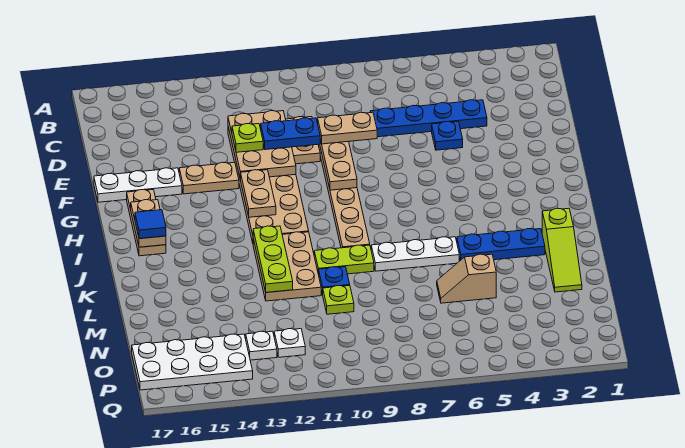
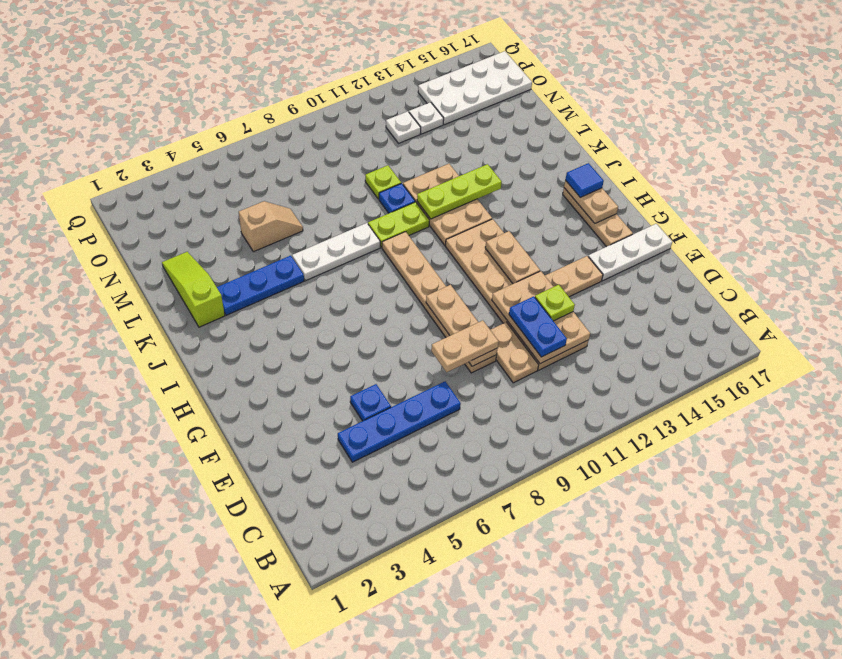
blue 1x2 plate [261,118,320,150] -> blue 1x2 plate turned to [509,296,567,357]
lime 1x3 plate [253,226,293,292] -> lime 1x3 plate turned to [417,164,502,219]

